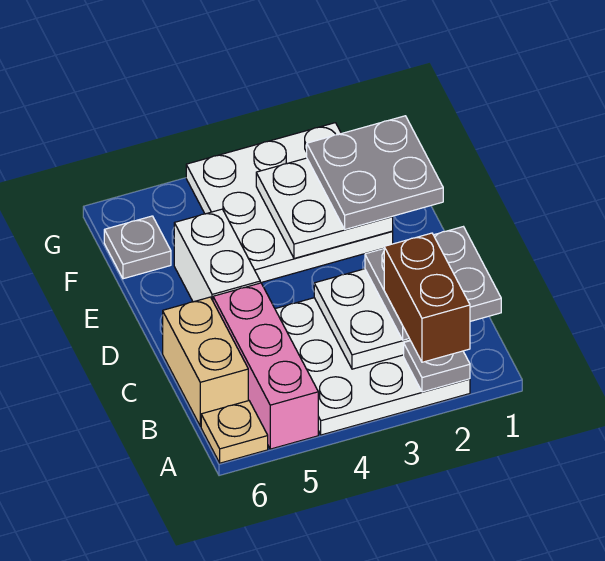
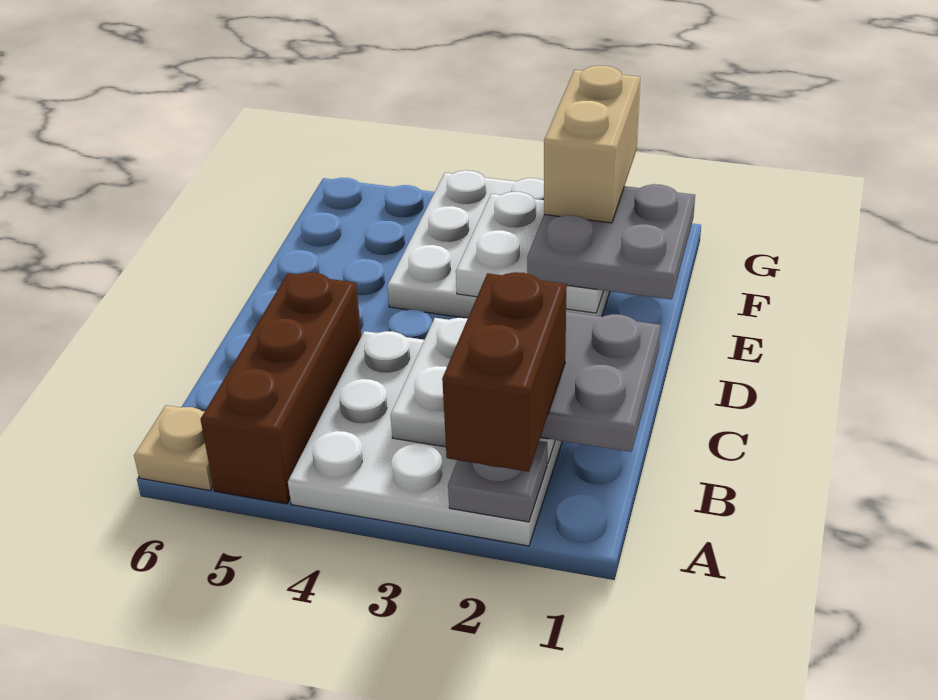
pink 1x3 brick [213,283,318,449] -> brown 1x3 brick [200,272,361,504]
tan 1x2 brick [163,297,248,426] -> tan 1x2 brick moved to [544,66,640,223]
white 1x2 brick [174,209,260,302] -> none
grey 1x1 plate [104,216,171,279] -> none

